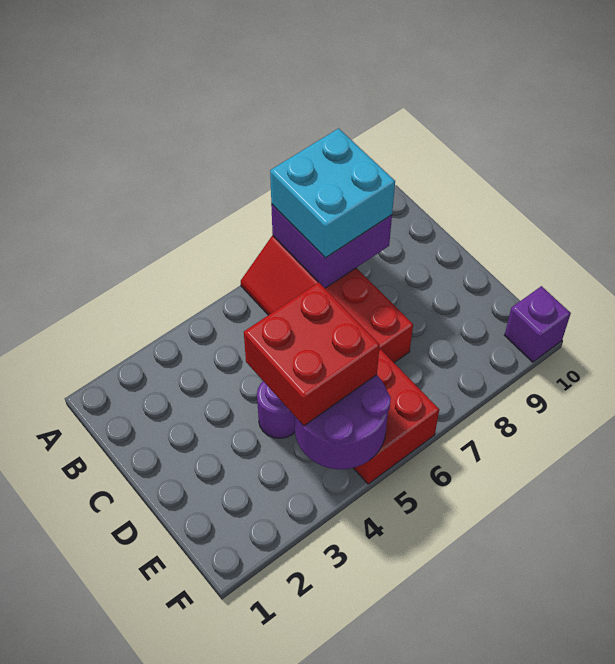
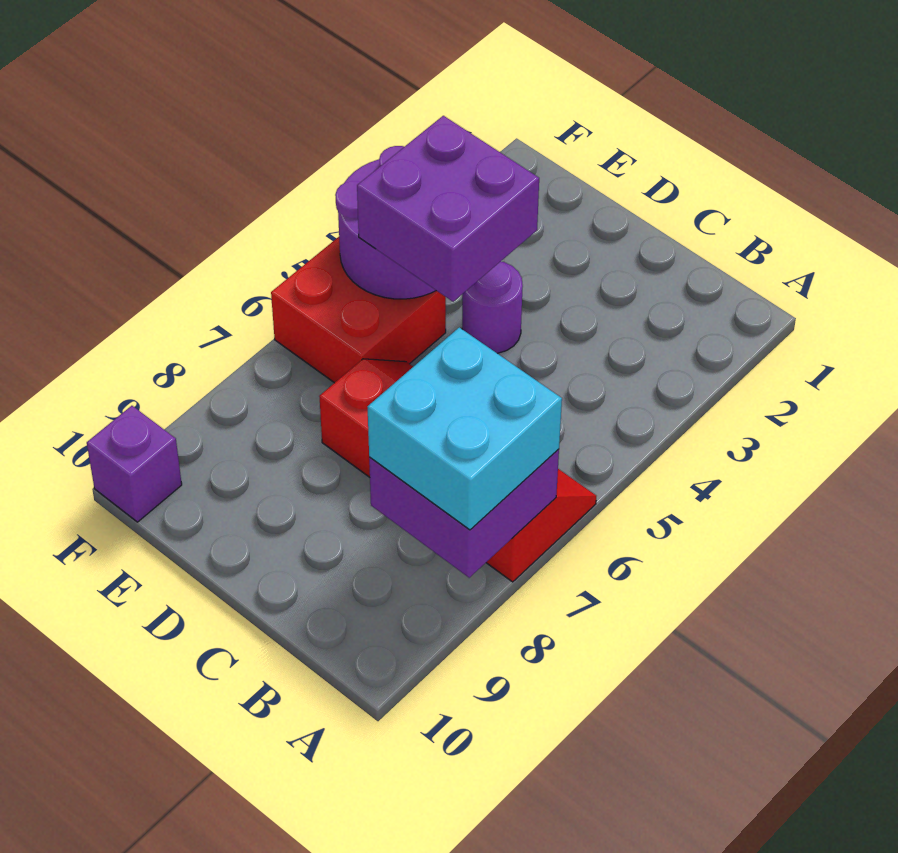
red 2x2 brick [244,282,380,426] -> purple 2x2 brick [357,116,539,302]

